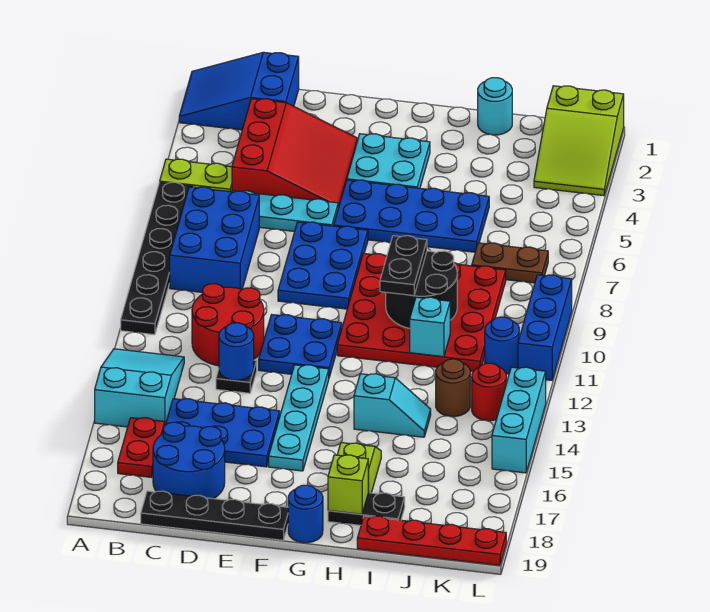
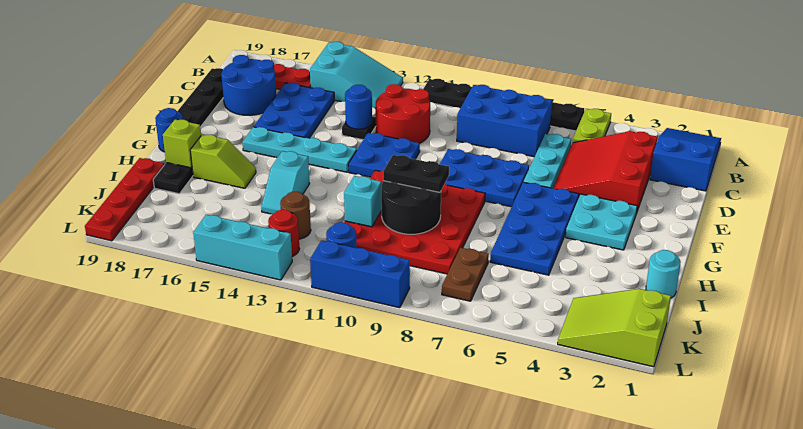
red 3x3 slope [232,99,358,208] -> red 3x3 slope turned to [553,131,658,214]

